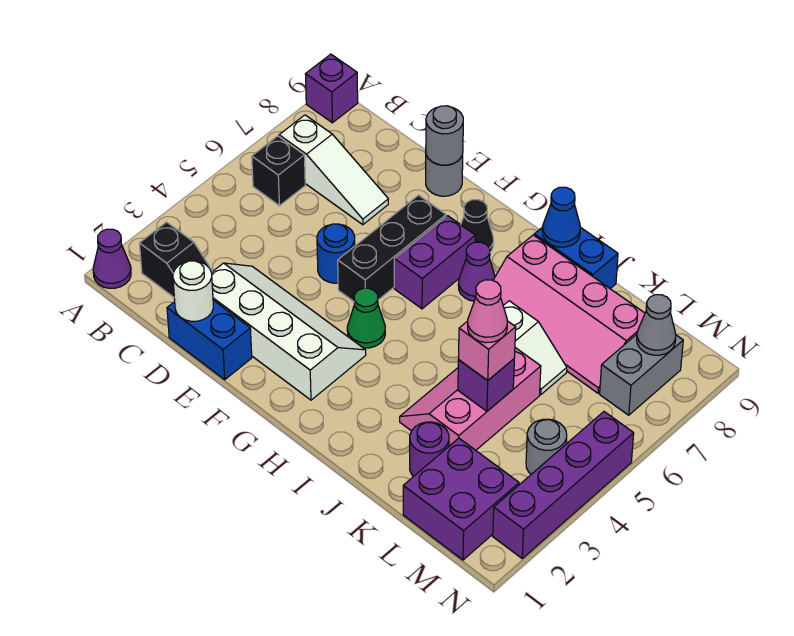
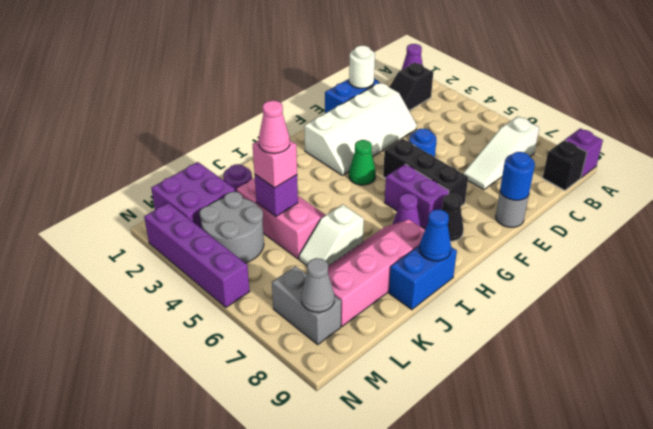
black 1x1 brick [252,136,305,206] -> black 1x1 brick moved to [543,140,587,190]
grey 1x1 round brick [426,106,463,165] -> blue 1x1 round brick [500,152,535,200]
grey 1x1 round brick [526,419,567,474] -> grey 2x2 round brick [200,192,264,263]

